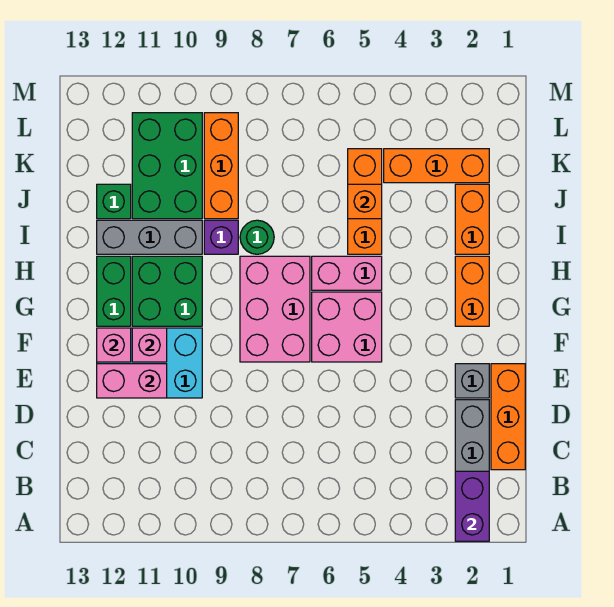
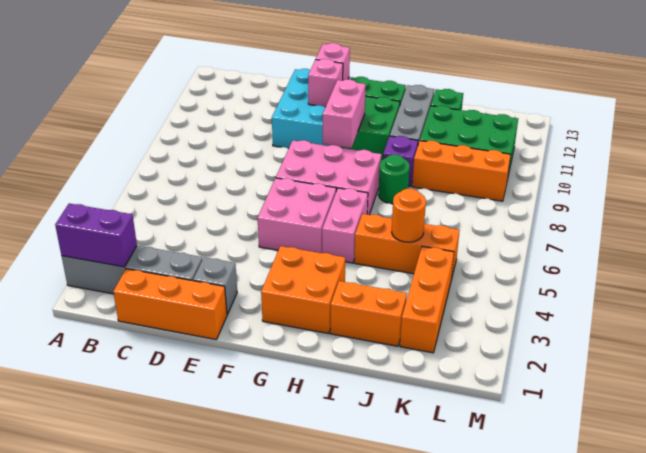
pink 1x2 brick [97,364,167,398] -> pink 1x2 brick moved to [323,79,366,148]
orange 1x2 brick [455,256,489,326] -> orange 2x2 brick [261,246,345,334]
orange 1x1 brick [348,184,382,219] -> orange 1x1 round brick [392,189,426,242]

